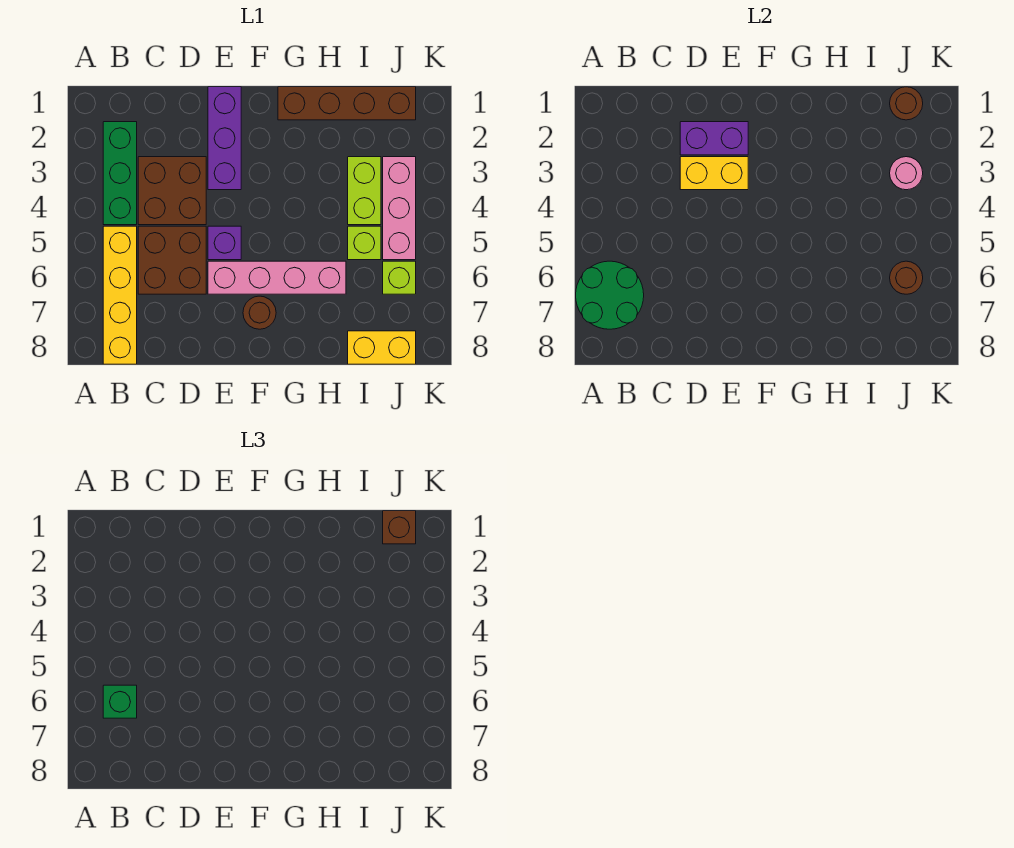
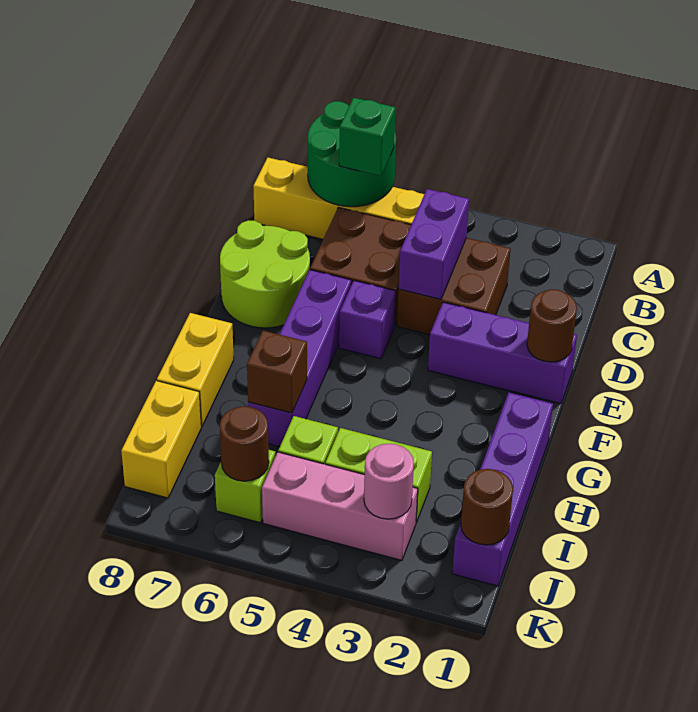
green 1x3 brick [103,122,137,225] -> none
purple 1x2 brick [680,122,748,155] -> purple 1x2 brick moved to [399,189,469,299]
yellow 1x2 brick [680,157,748,190] -> yellow 1x2 brick moved to [157,313,234,427]
none -> lime 2x2 round brick [220,220,310,328]
pink 1x4 brick [208,261,346,294] -> purple 1x4 brick [248,270,351,447]
brown 1x1 round brick [243,296,276,329] -> brown 1x1 round brick moved to [527,289,577,362]
brown 1x4 brick [278,87,416,120] -> purple 1x4 brick [452,393,553,586]
brown 1x1 brick [383,511,416,544] -> brown 1x1 brick moved to [247,331,307,413]

